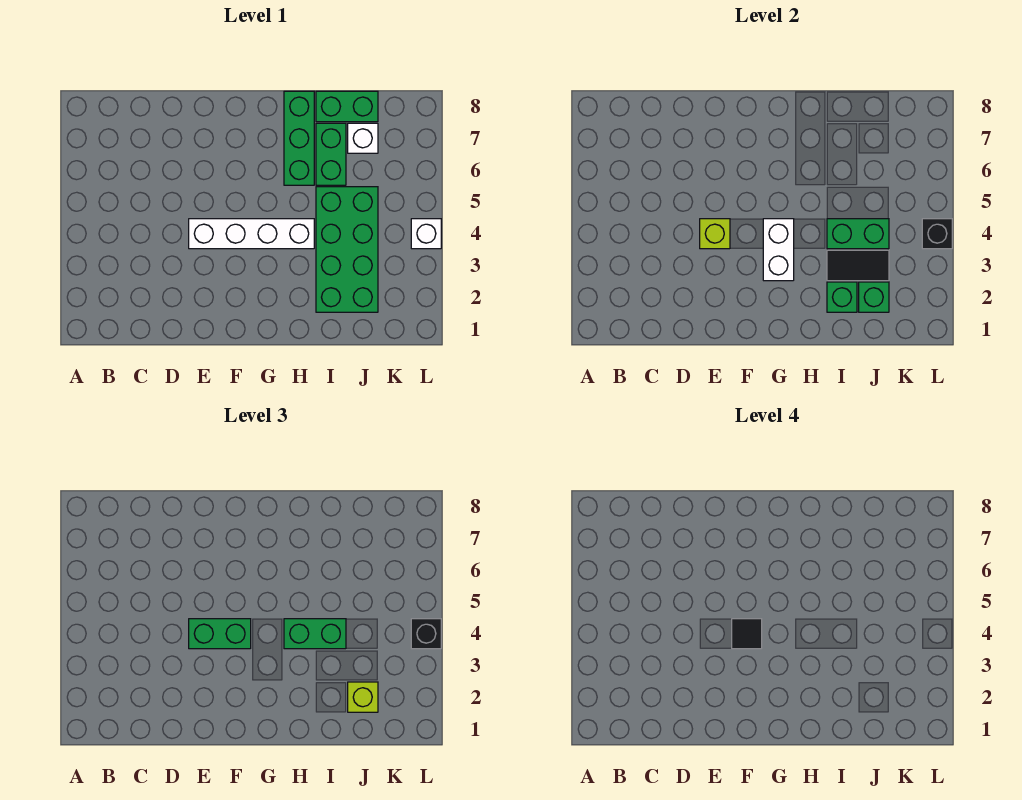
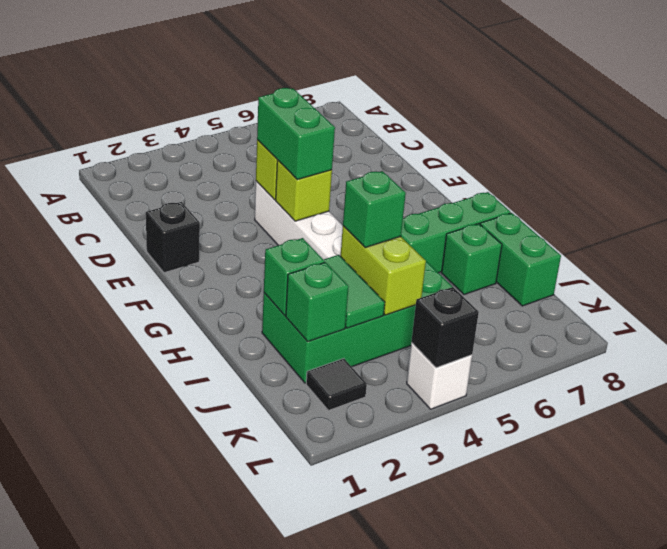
black 1x1 tile [732,619,762,649] -> black 1x1 tile moved to [306,359,367,411]
white 1x2 brick [763,219,794,281] -> none
green 1x2 brick [284,619,346,649] -> green 1x1 brick [343,171,406,248]
black 1x2 tile [827,250,889,281] -> green 1x2 tile [324,255,385,328]
green 1x2 brick [827,219,889,249] -> lime 1x2 brick [341,226,426,315]
green 1x2 brick [316,123,346,185] -> green 1x1 brick [442,224,502,295]
lime 1x1 brick [348,682,378,712] -> lime 1x1 brick moved to [276,160,332,221]
white 1x1 brick [348,123,378,153] -> none
black 1x1 brick [411,619,441,649] -> black 1x1 brick moved to [146,202,200,273]

